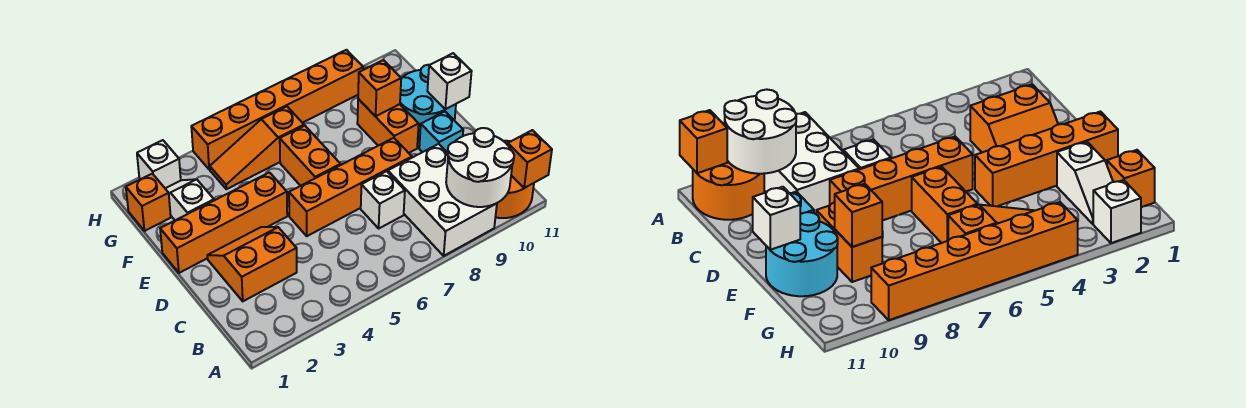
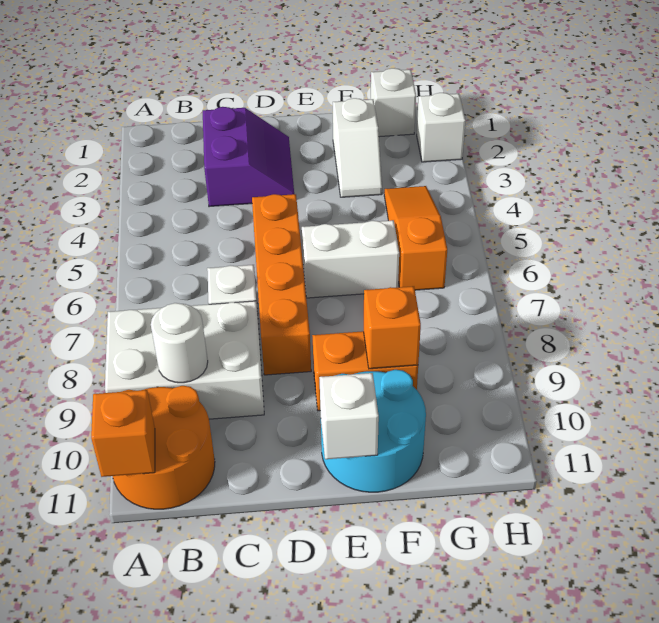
white 2x2 round brick [446,128,514,207] -> white 1x1 round brick [151,303,208,383]
orange 2x2 slope [207,227,297,301] -> purple 2x2 slope [203,107,294,207]
cyan 1x1 brick [419,111,463,153] -> none
orange 1x4 brick [160,172,287,273] -> none
orange 1x2 brick [280,126,341,186] -> white 1x2 brick [302,220,399,298]
white 1x2 slope [165,179,214,220] -> white 1x2 slope turned to [333,98,382,197]
orange 1x1 brick [126,174,171,231] -> white 1x1 brick [371,68,416,137]
orange 1x6 brick [191,50,363,170] -> none

